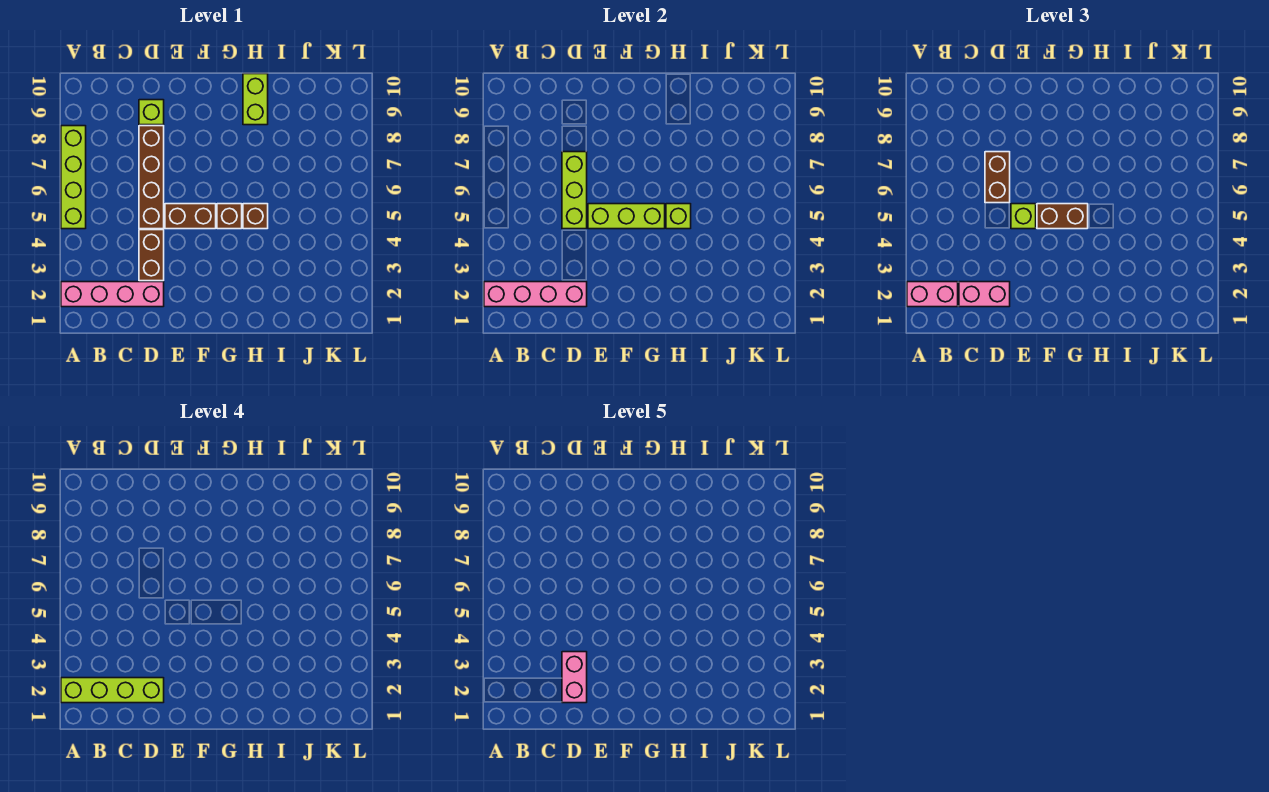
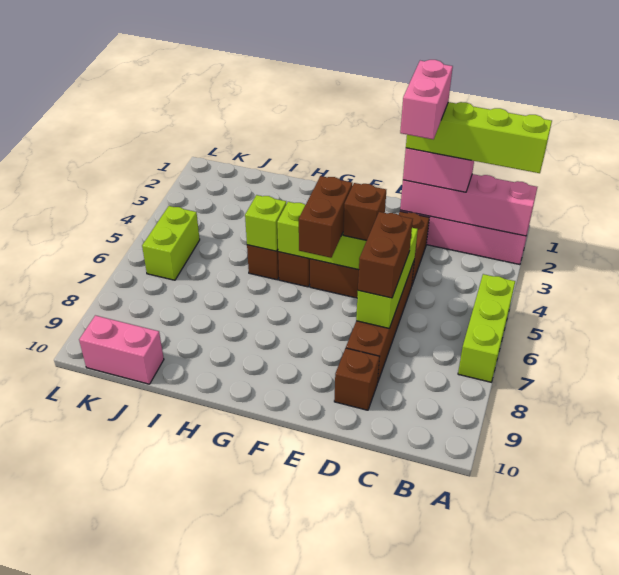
pink 1x2 brick [907,282,958,307] -> pink 1x2 brick moved to [79,315,164,384]
lime 1x4 brick [61,126,86,229] -> lime 1x3 brick [458,274,515,382]
lime 1x1 brick [139,100,164,125] -> brown 1x1 brick [334,348,379,410]
lime 1x1 brick [1011,204,1036,229] -> brown 1x1 brick [343,183,386,241]
brown 1x2 brick [1037,204,1088,229] -> brown 1x2 brick turned to [299,176,352,258]
lime 1x2 brick [243,74,268,125] -> lime 1x2 brick moved to [142,206,200,280]

